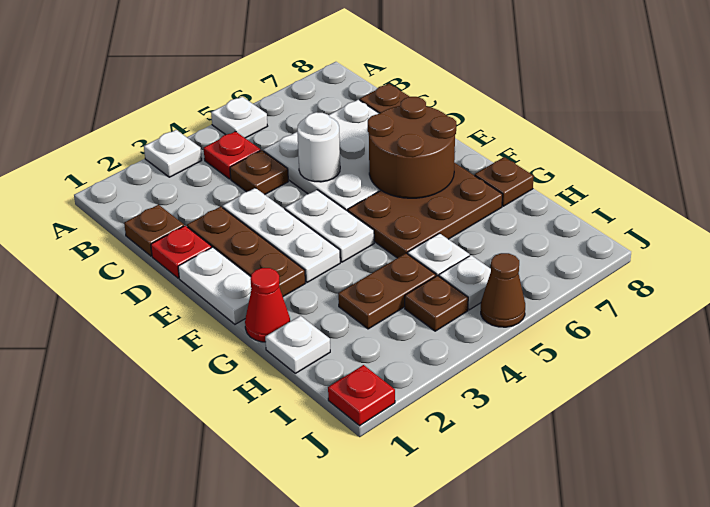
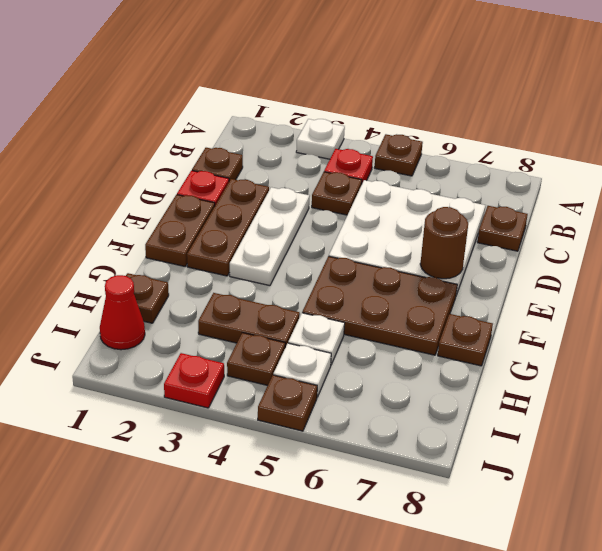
white 1x1 plate [211,97,267,138] -> brown 1x1 plate [374,134,423,176]
white 1x1 round brick [297,112,340,182] -> none
white 1x2 plate [178,247,252,324] -> brown 1x2 plate [145,195,215,266]
white 1x2 plate [285,190,374,262] -> none
brown 2x2 round brick [368,97,456,198] -> brown 1x1 round brick [420,207,468,279]
red 1x1 cone [245,268,290,342] -> red 1x1 cone moved to [100,275,145,350]
white 1x1 plate [265,316,330,373] -> brown 1x1 plate [126,273,169,323]
red 1x1 plate [328,365,395,426] -> red 1x1 plate moved to [164,353,224,408]
brown 1x1 cone [481,253,525,327] -> brown 1x1 plate [258,375,317,431]

